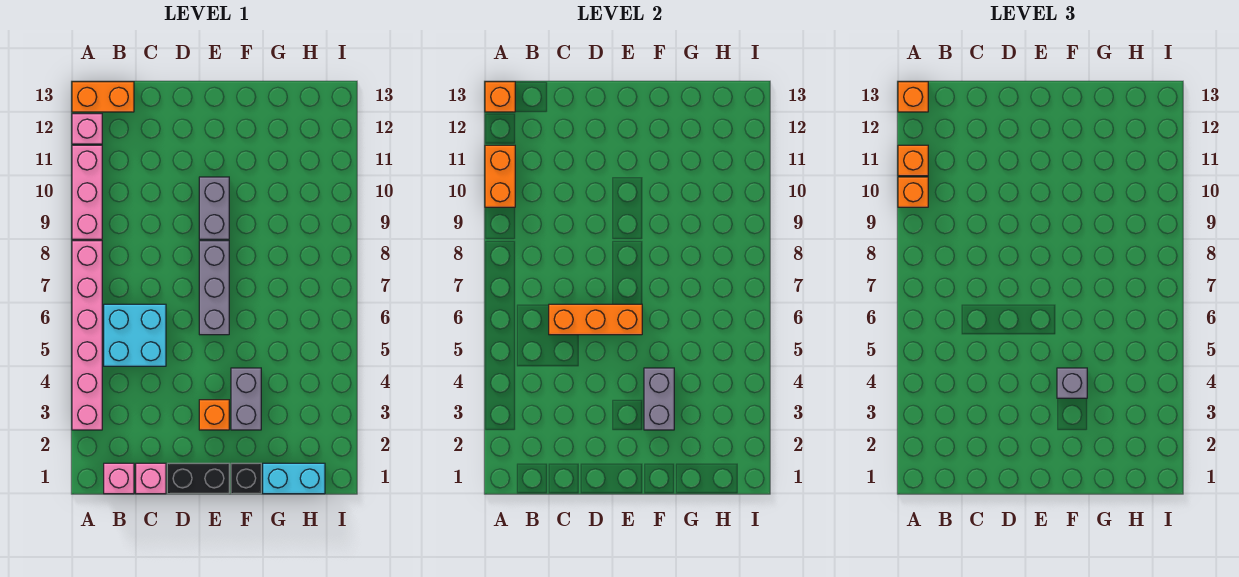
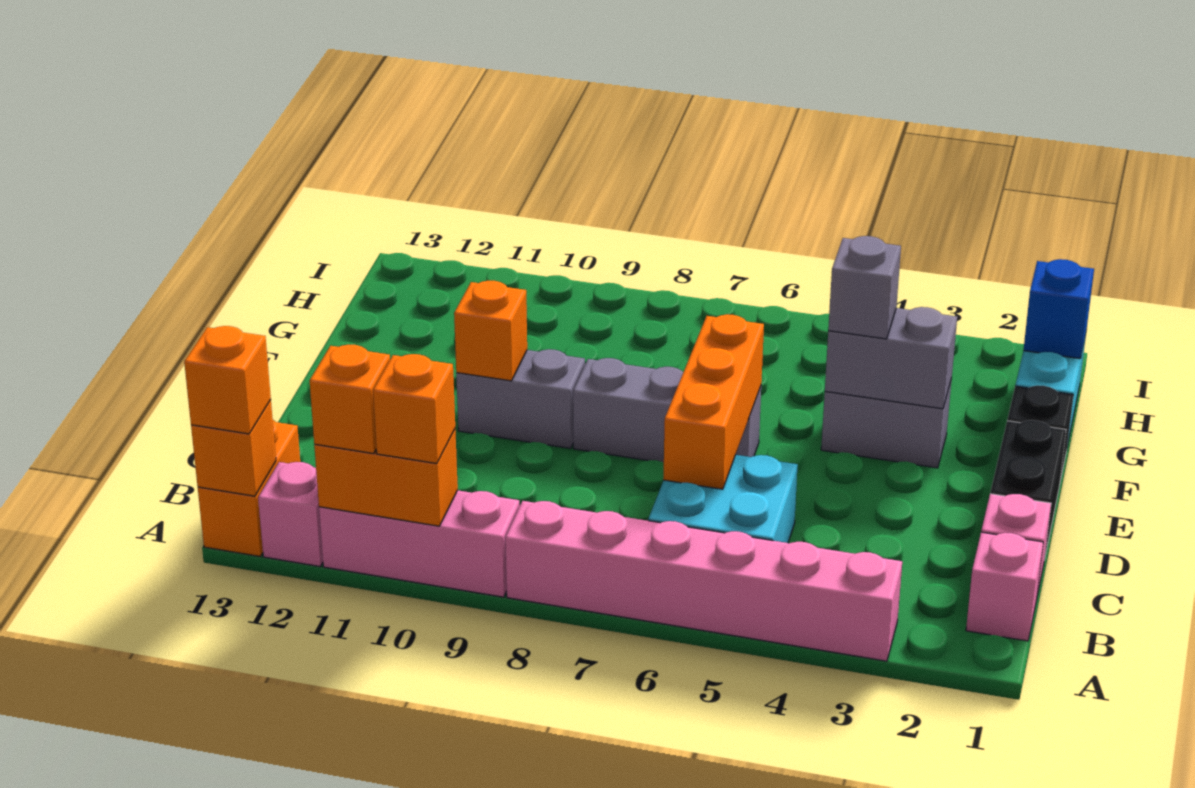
orange 1x1 brick [199,400,229,430] -> orange 1x1 brick moved to [454,281,527,381]
none -> blue 1x1 brick [1023,259,1094,359]

